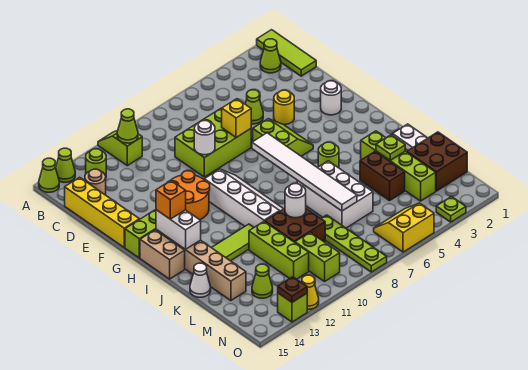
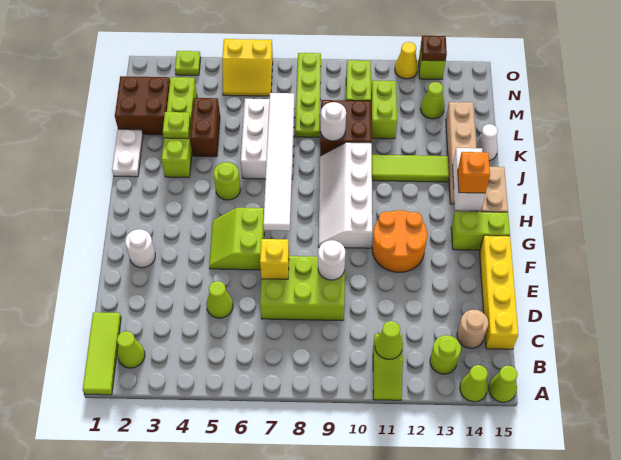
yellow 1x1 round brick [274,90,294,124] -> none
lime 1x3 brick [249,222,309,279] -> lime 1x2 brick [371,81,397,139]

